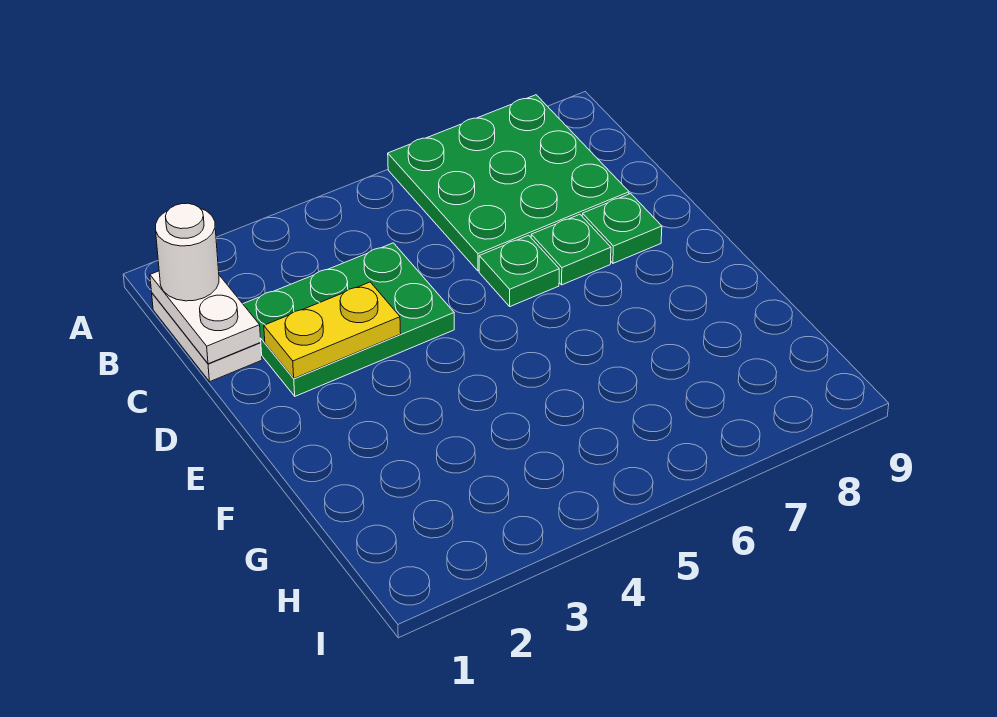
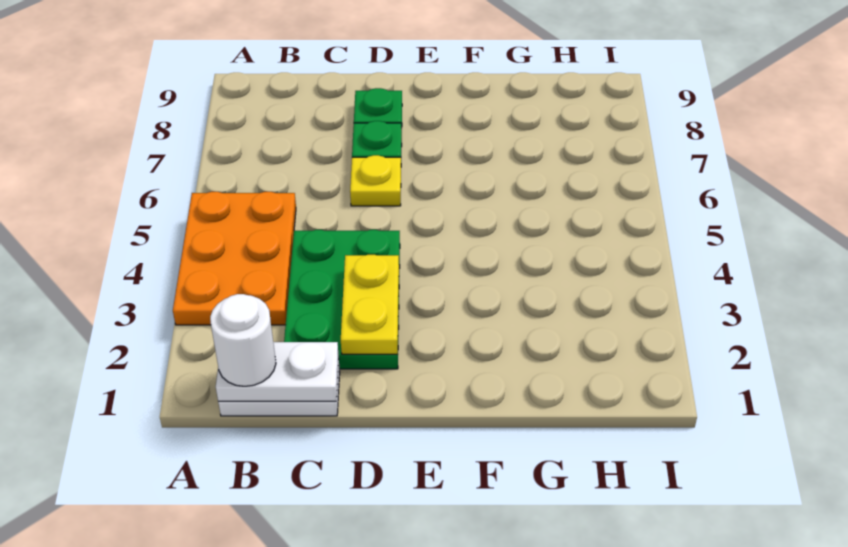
none -> orange 2x3 plate [173,192,296,325]
green 3x3 plate [388,95,629,271] -> none
green 1x1 plate [479,235,559,306] -> yellow 1x1 plate [350,155,401,206]

